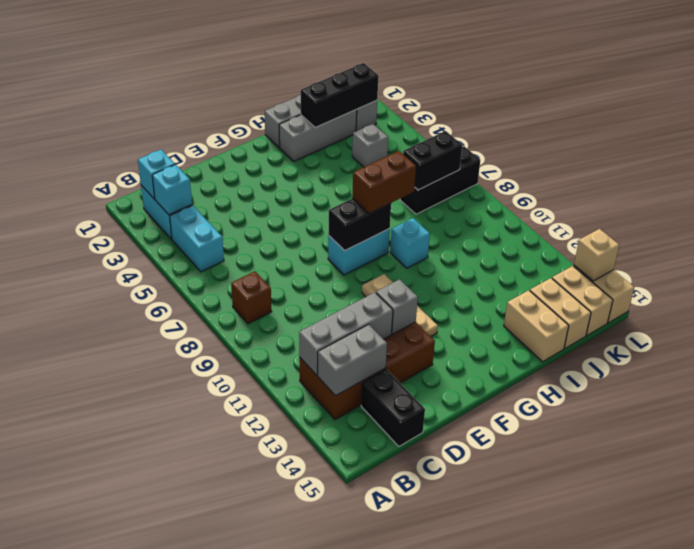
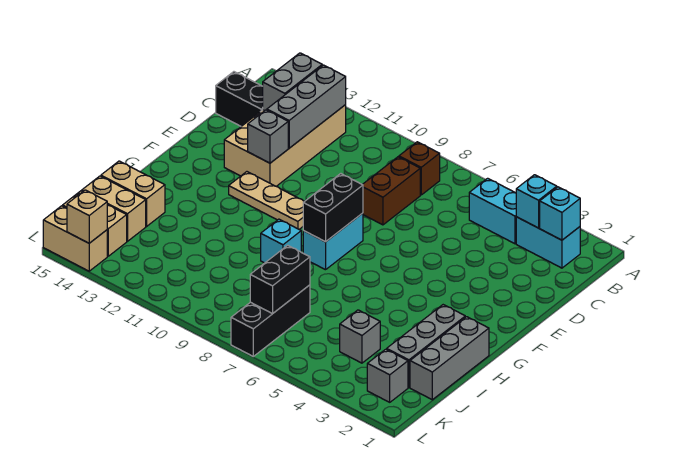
brown 2x4 brick [299,322,435,420] -> tan 2x4 brick [224,105,346,186]
brown 1x2 brick [352,151,416,214] -> brown 1x2 brick moved to [362,157,420,225]
black 1x3 brick [301,63,379,128] -> none

